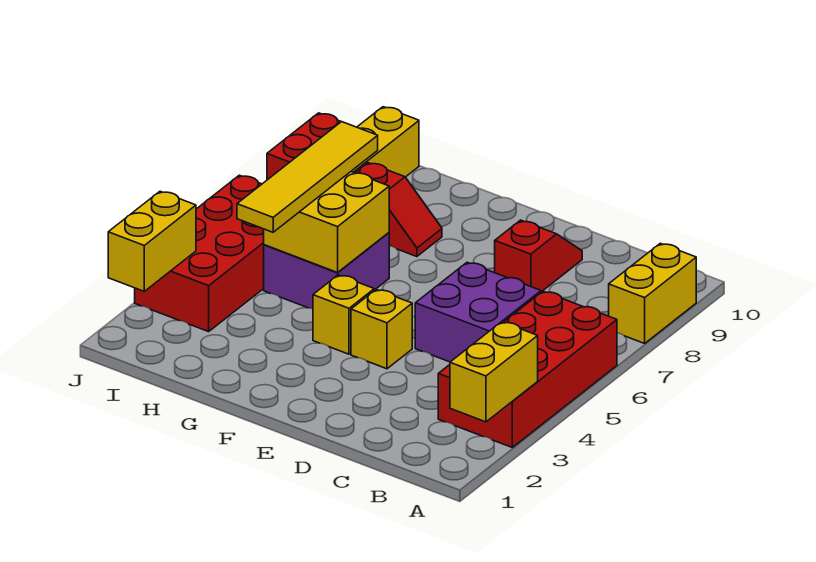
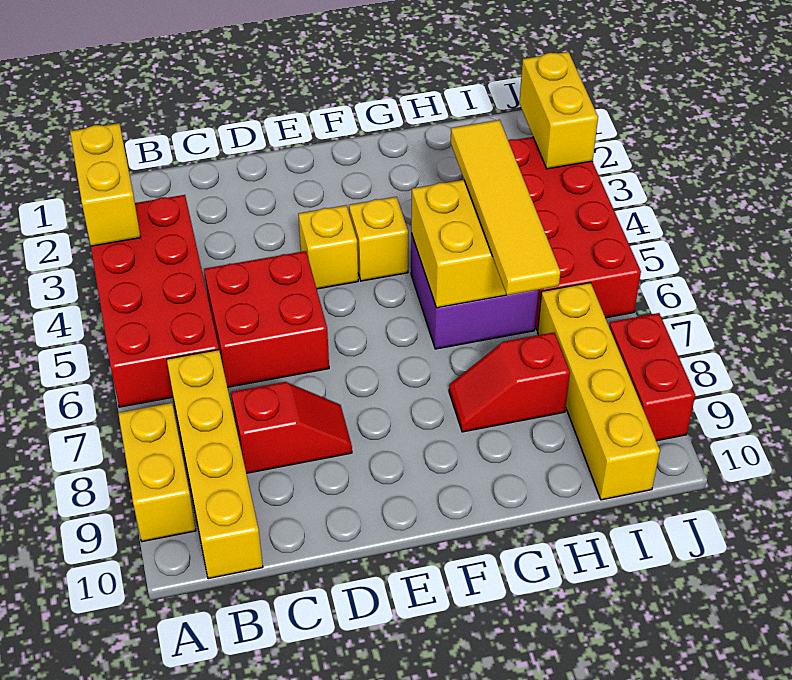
none -> yellow 1x4 brick [167,350,263,579]
purple 2x2 brick [415,262,541,362] -> red 2x2 brick [204,251,329,387]
red 1x2 slope [495,220,582,292] -> red 1x2 slope turned to [231,382,352,473]

